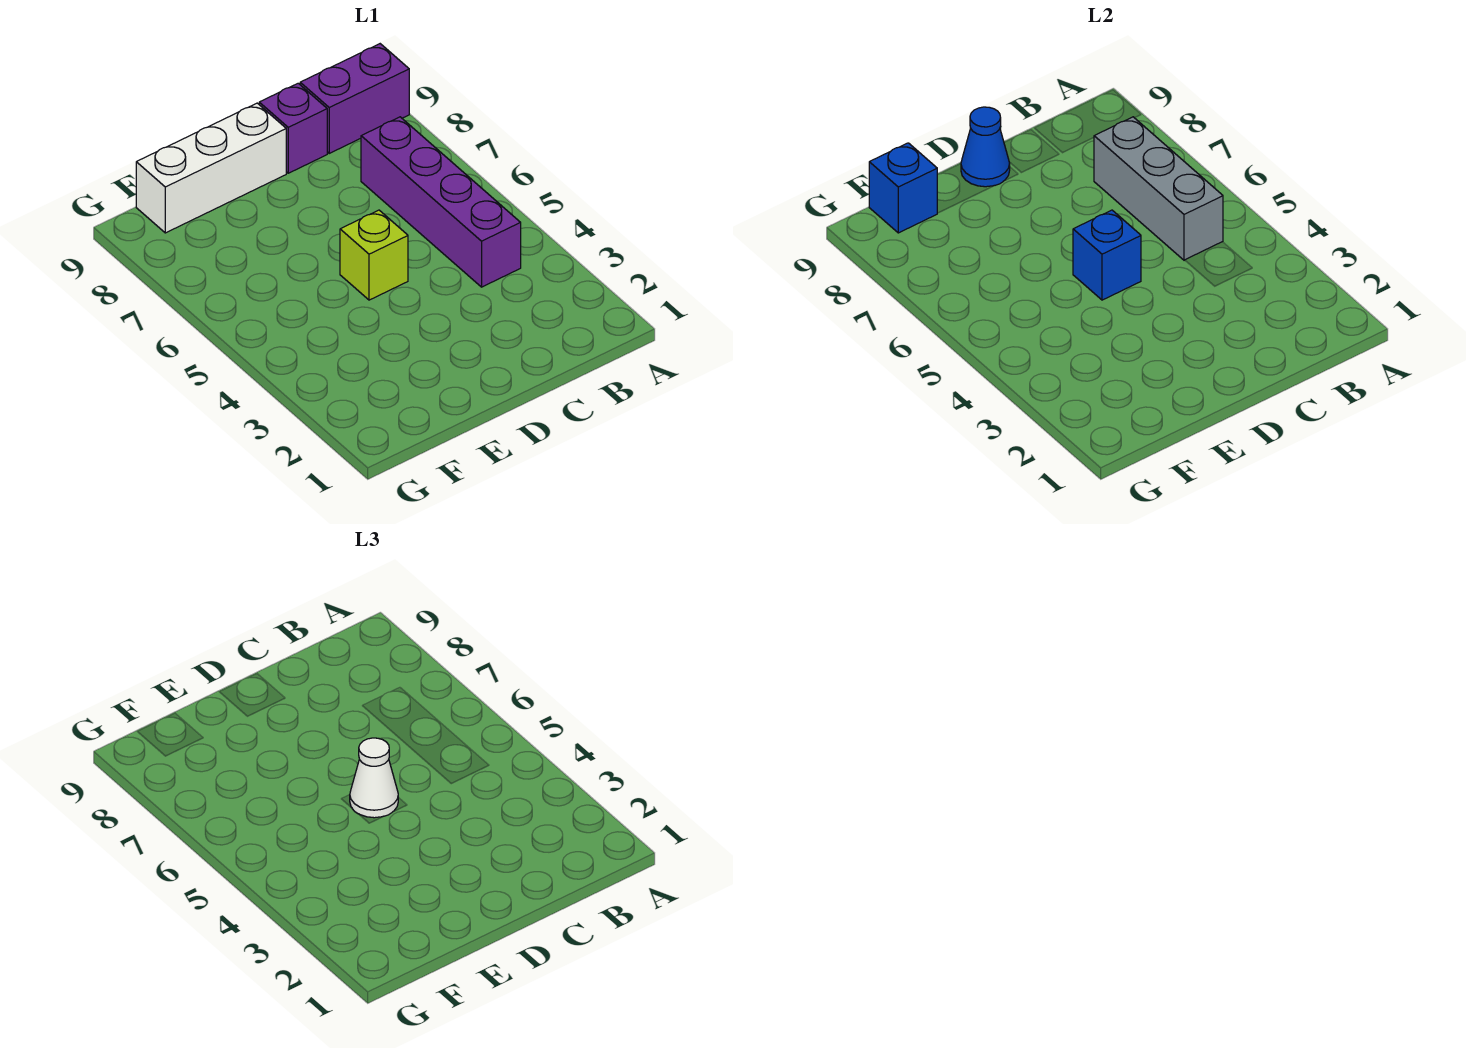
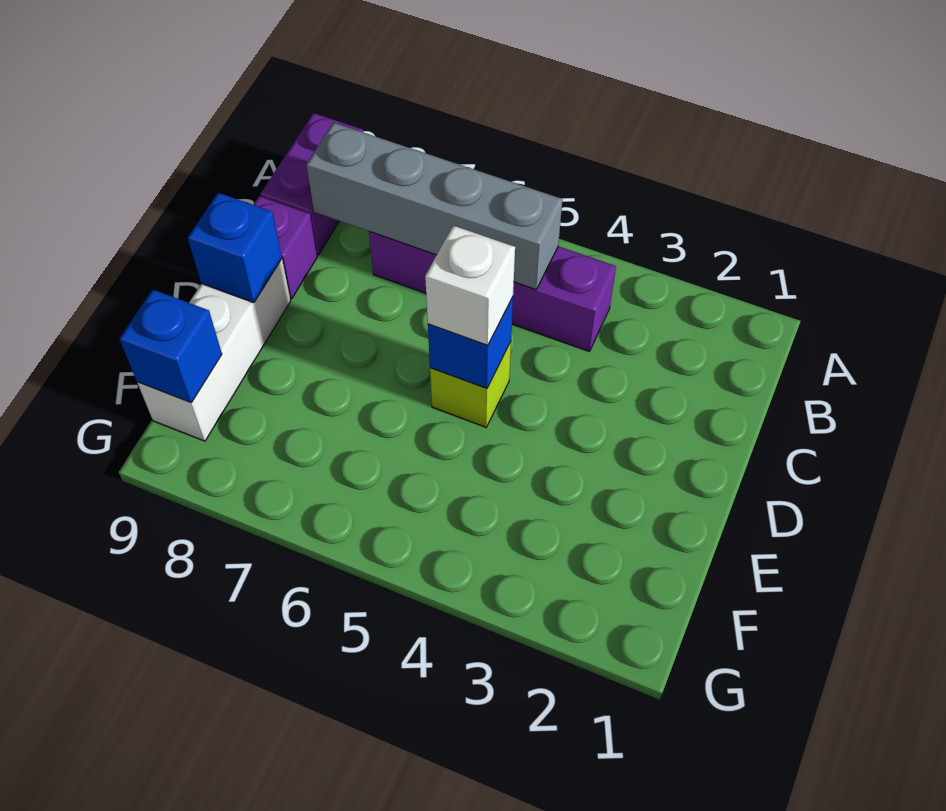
grey 1x3 brick [1094,117,1223,260] -> grey 1x4 brick [306,123,562,290]
white 1x1 cone [350,738,398,818] -> white 1x1 brick [425,226,515,345]
blue 1x1 cone [961,107,1010,187] -> blue 1x1 brick [188,193,282,303]

